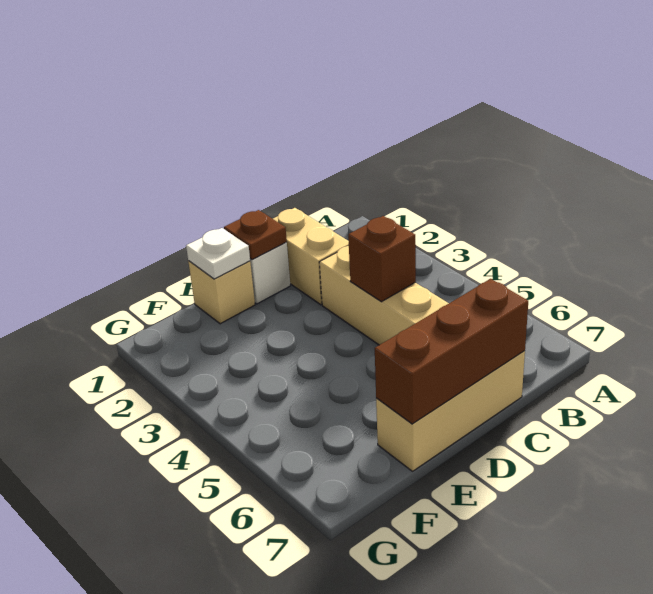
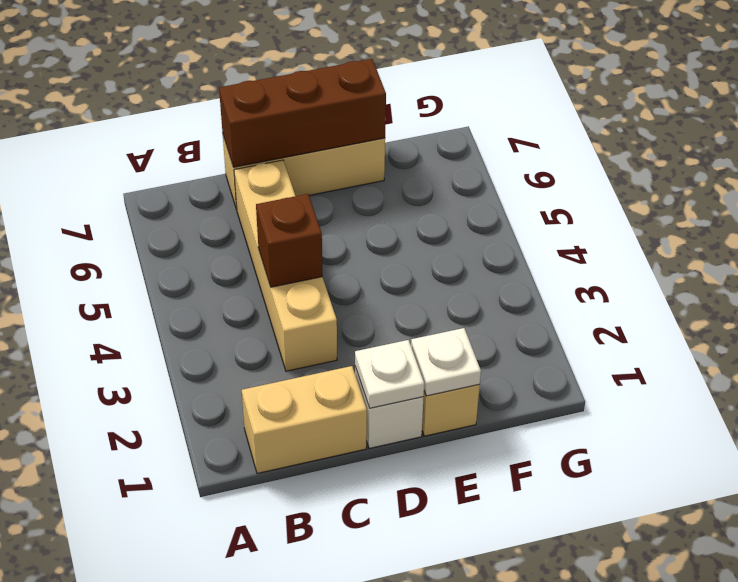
tan 1x2 brick [273,208,349,305] -> tan 1x2 brick turned to [242,366,367,473]
brown 1x1 plate [224,210,287,260] -> white 1x1 plate [355,340,424,408]

